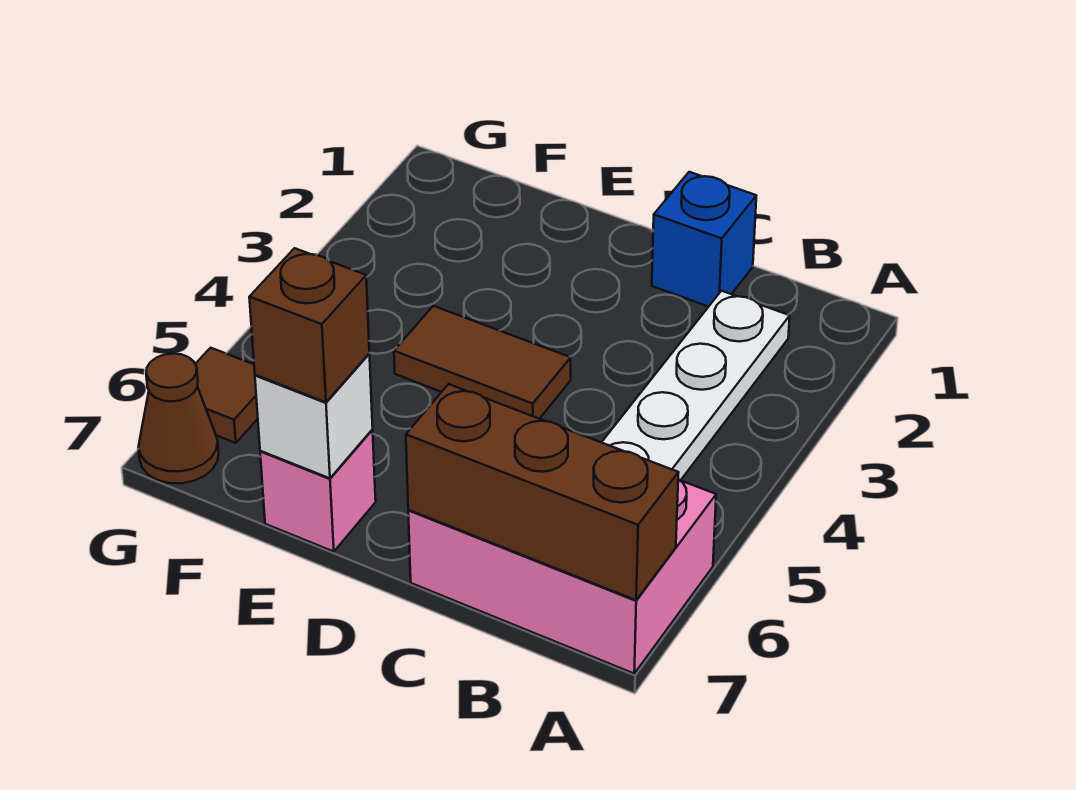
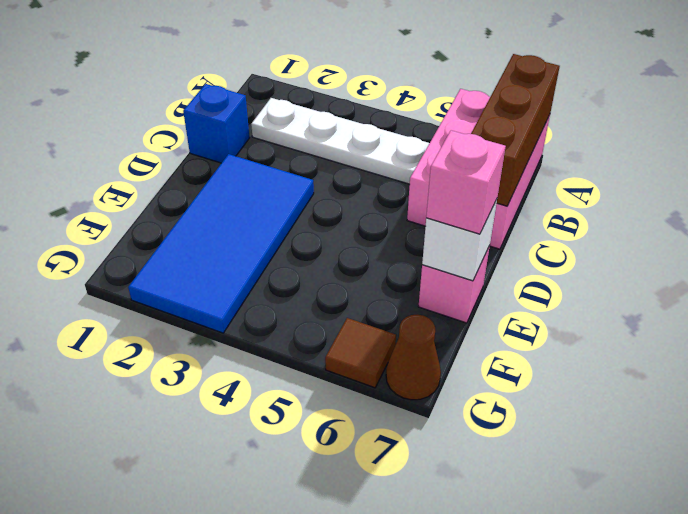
none -> blue 2x4 tile [128,154,314,333]
brown 1x2 tile [394,306,571,419] -> none
brown 1x1 brick [249,248,369,402] -> pink 1x1 brick [426,130,506,234]

